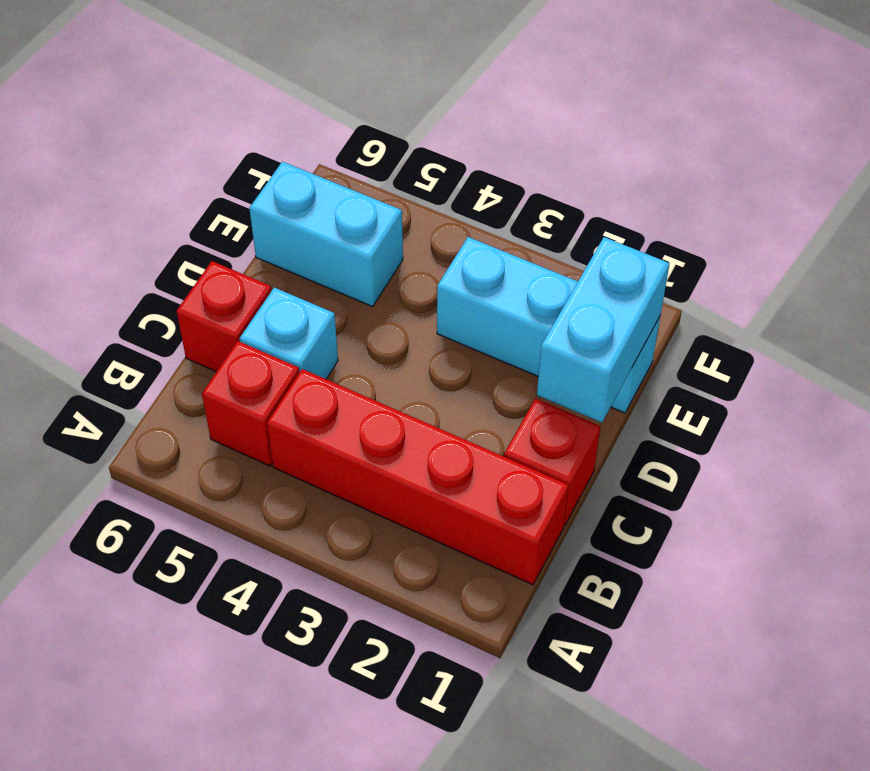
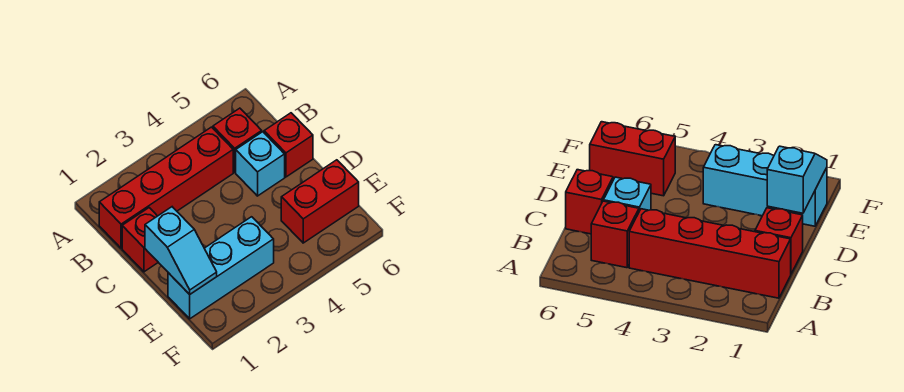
cyan 1x2 brick [537,237,670,423] -> cyan 1x2 slope [145,207,217,294]
cyan 1x2 brick [249,162,403,307] -> red 1x2 brick [281,160,359,243]

